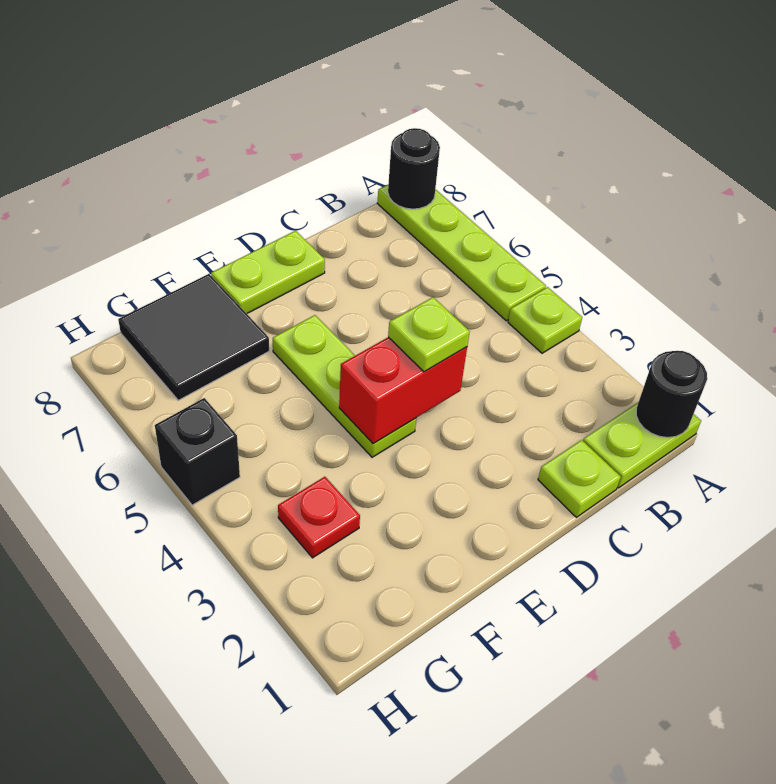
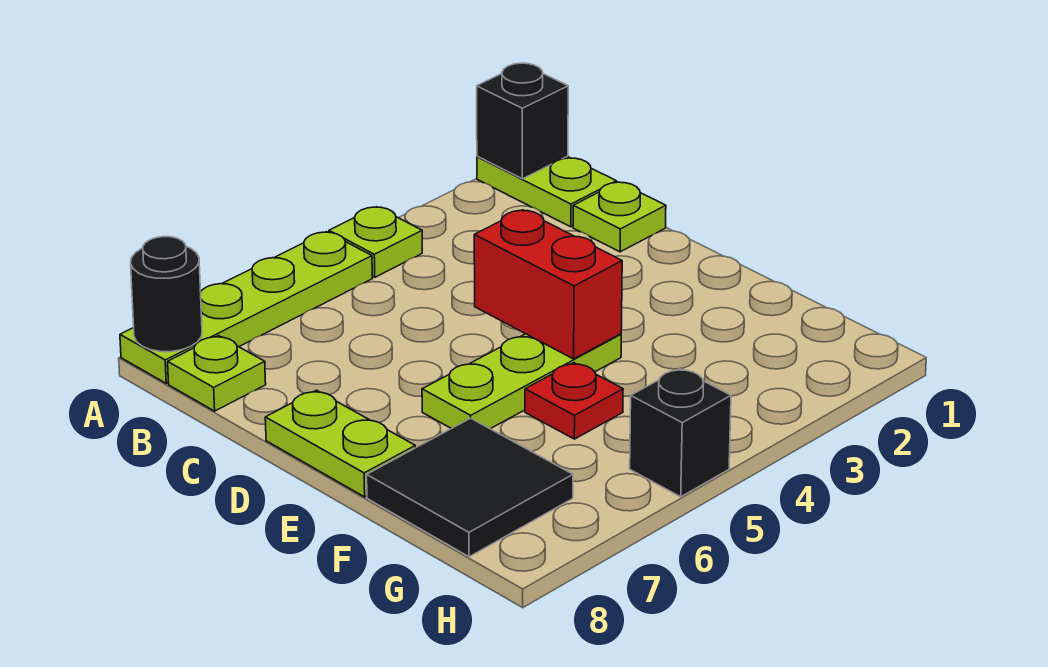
black 1x1 round brick [636,351,707,437] -> black 1x1 brick [477,63,568,179]
lime 1x1 plate [388,297,470,372] -> lime 1x1 plate moved to [168,336,266,411]
red 1x1 plate [278,477,360,558] -> red 1x1 plate moved to [525,363,623,439]

